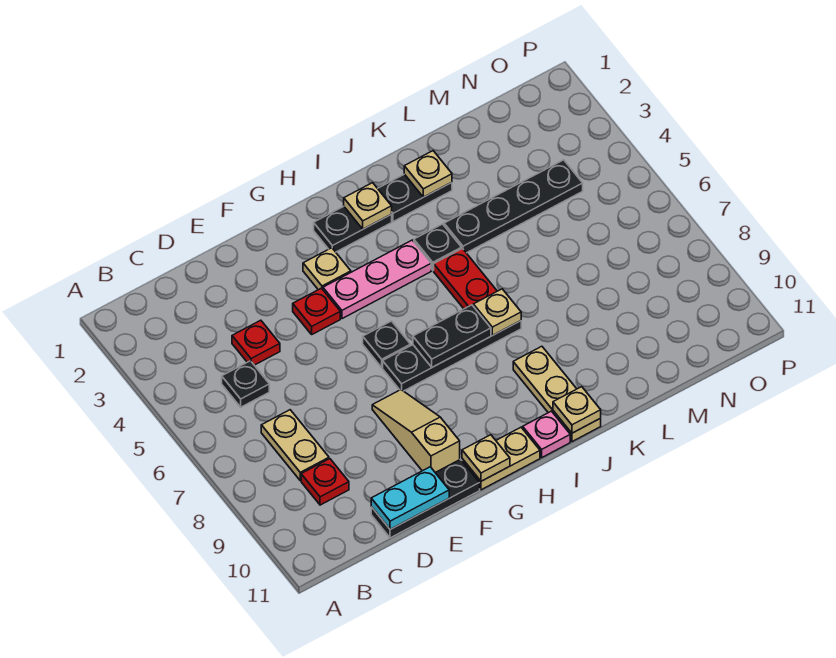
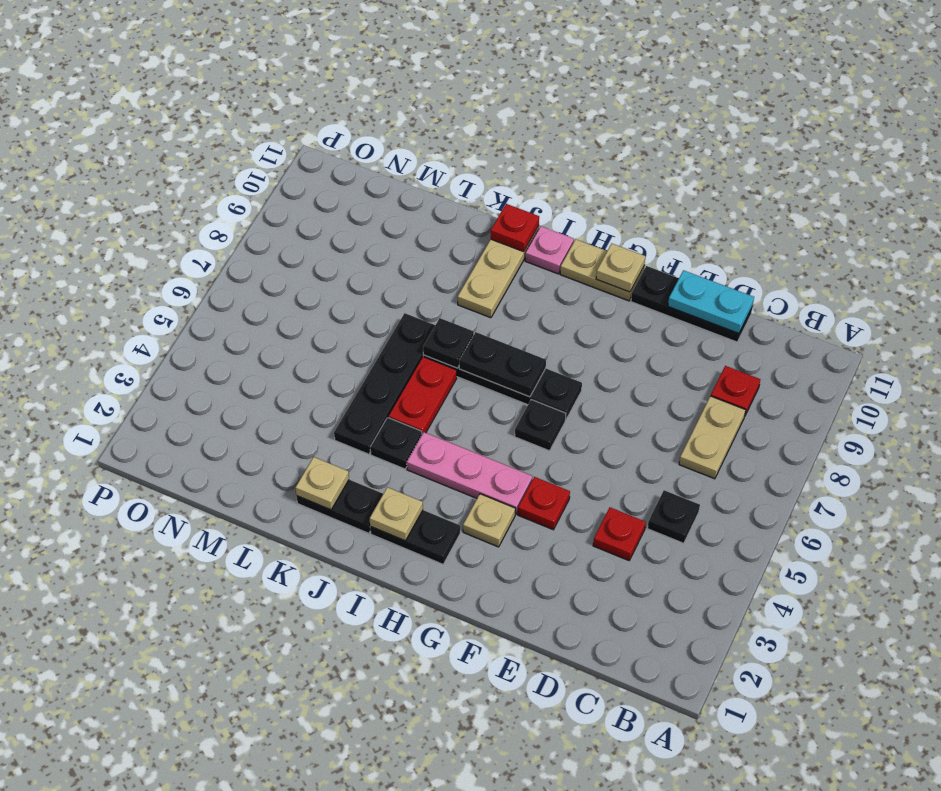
tan 1x3 slope [372,390,460,473] -> none
tan 1x1 plate [473,289,521,335] -> black 1x1 plate [423,318,474,368]
tan 1x1 plate [553,387,601,433] -> red 1x1 plate [491,204,539,252]
black 1x4 plate [444,160,583,253] -> black 1x4 plate turned to [334,313,435,454]

